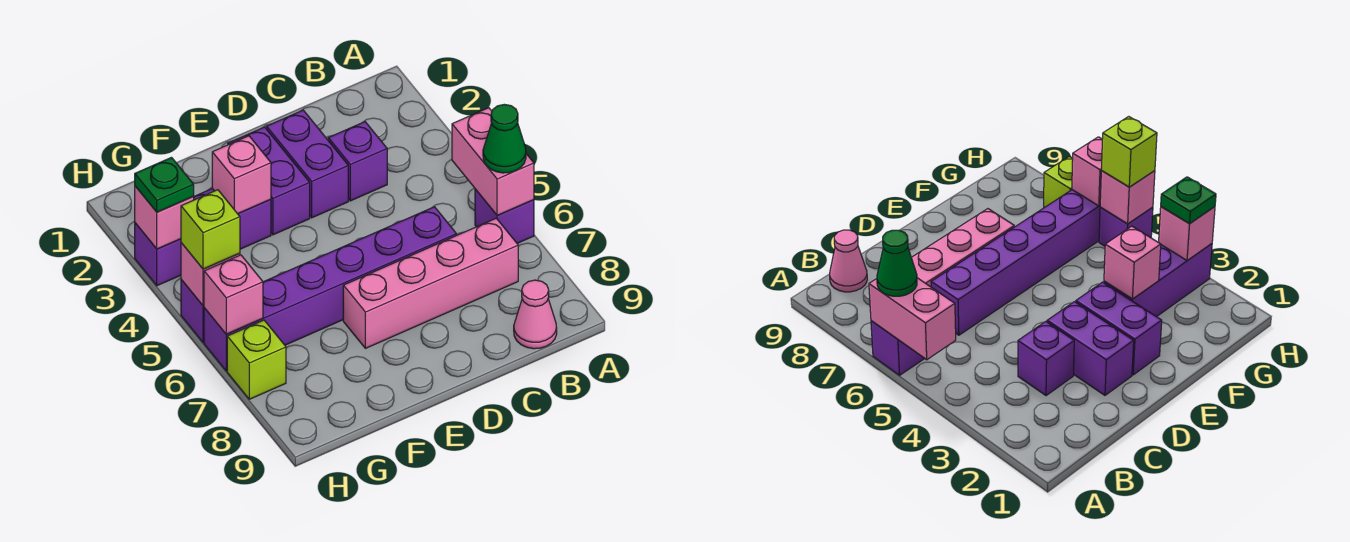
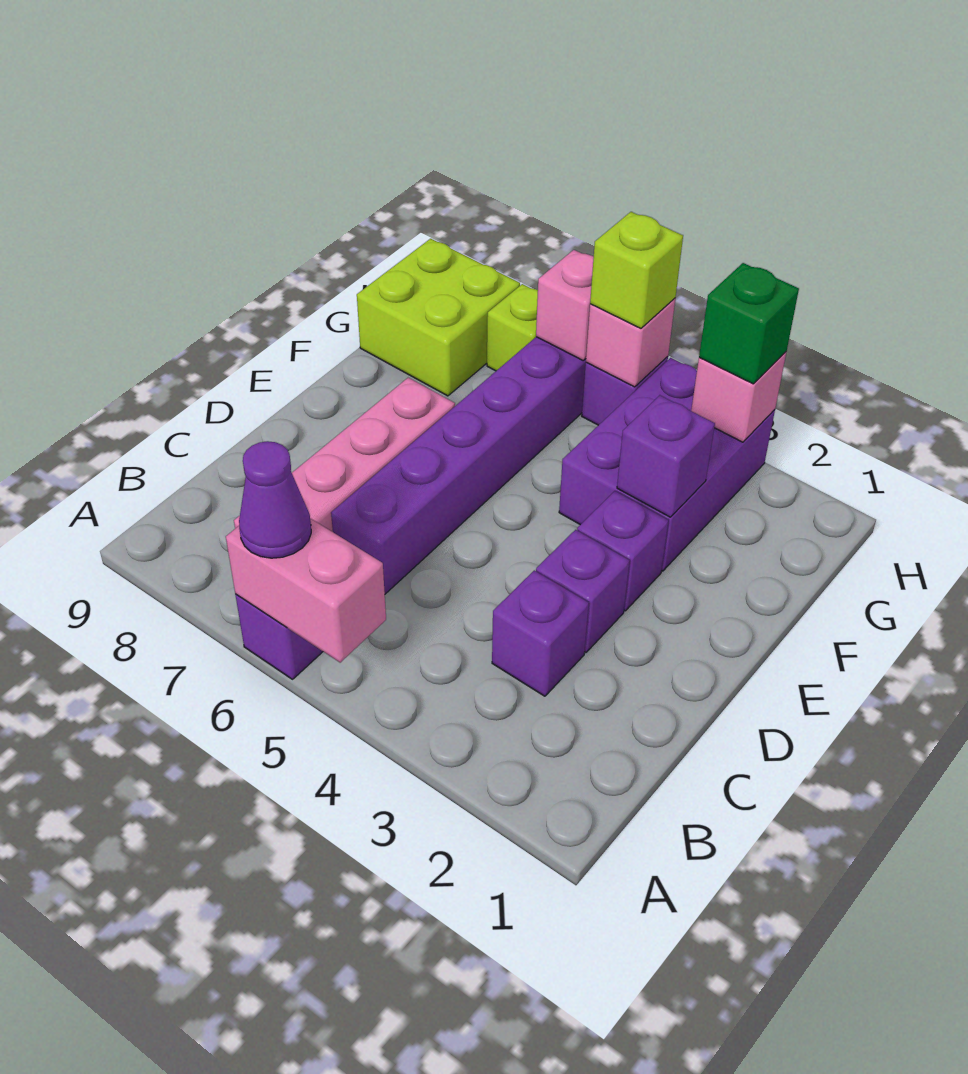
green 1x1 cone [483,104,526,173] -> purple 1x1 cone [239,441,311,558]
pink 1x1 cone [514,280,557,349] -> none
purple 1x2 brick [266,110,348,218] -> purple 1x1 brick [536,530,630,653]
purple 1x2 brick [228,127,310,235] -> purple 1x1 brick [577,491,668,611]
purple 1x3 brick [135,189,271,286] -> purple 2x3 brick [559,358,775,571]
pink 1x1 brick [212,136,271,214] -> purple 1x1 brick [617,395,715,517]
none -> lime 2x2 brick [357,239,520,396]
green 1x1 plate [135,158,194,212] -> green 1x1 brick [699,263,799,384]

